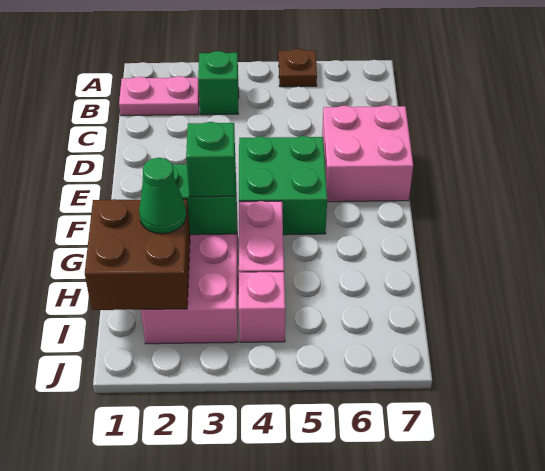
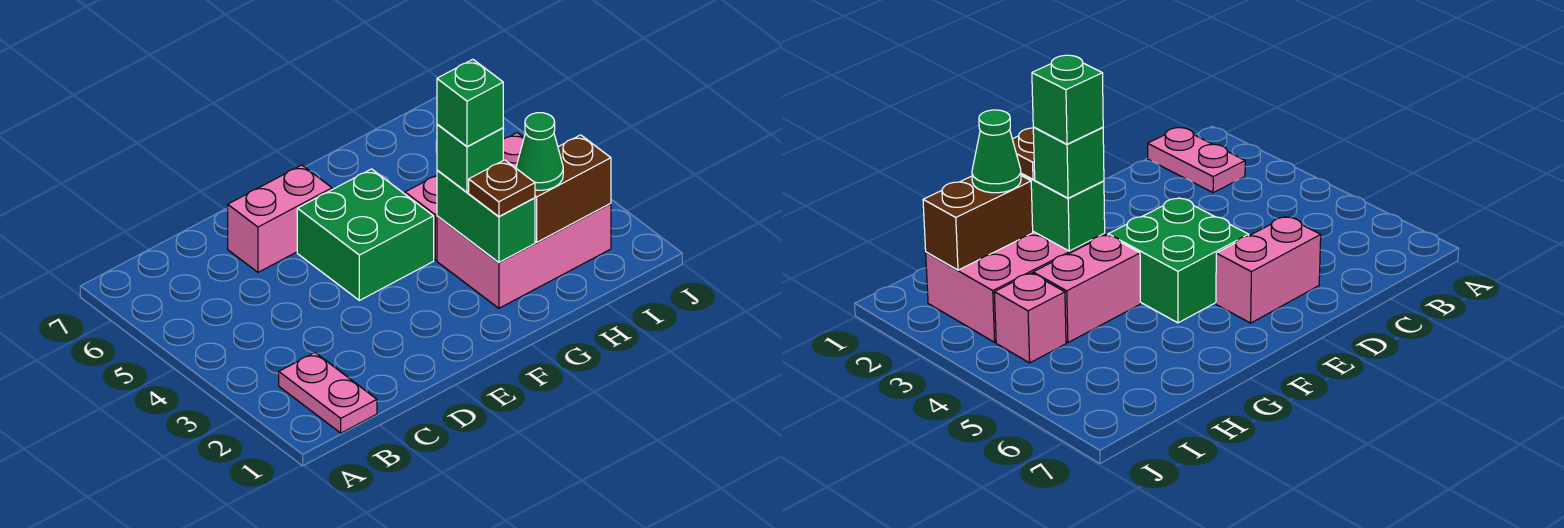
brown 1x1 plate [279,49,317,87] -> brown 1x1 plate moved to [469,160,535,216]
green 1x1 brick [198,51,239,115] -> green 1x1 brick moved to [437,59,503,147]
pink 2x2 brick [322,105,413,202] -> pink 1x2 brick [228,165,332,272]
brown 2x2 brick [85,199,190,310] -> brown 1x2 brick [535,135,611,242]

